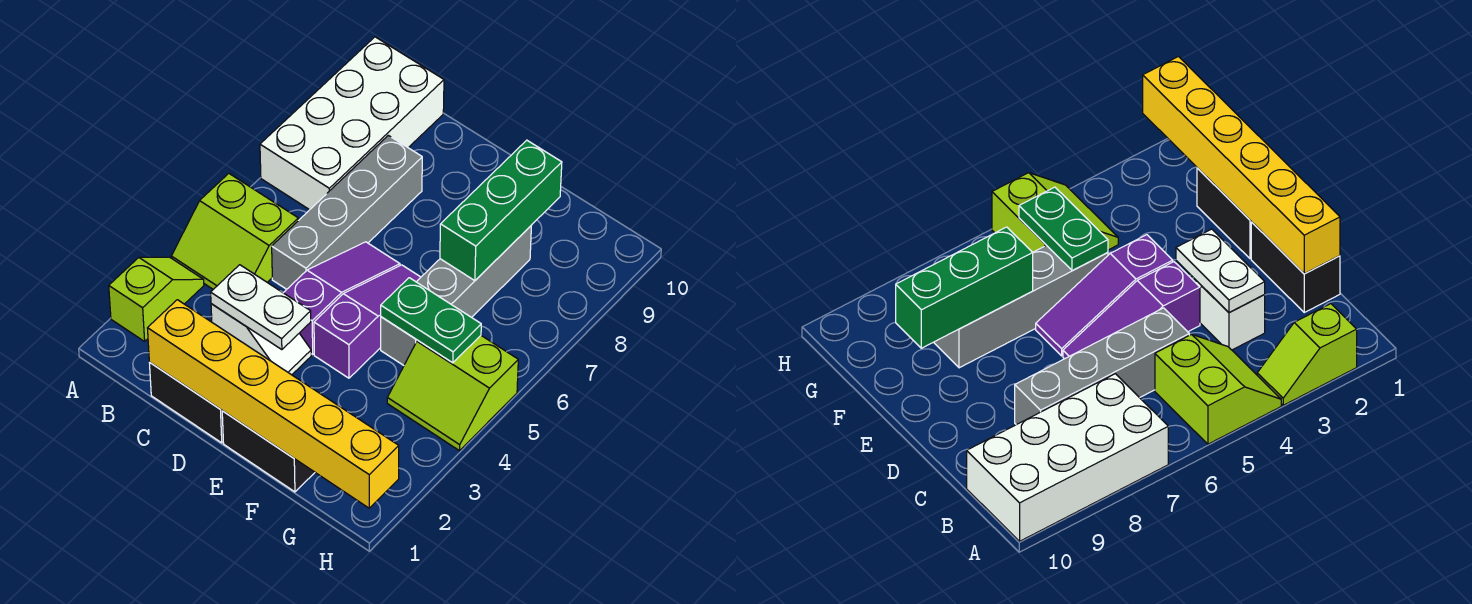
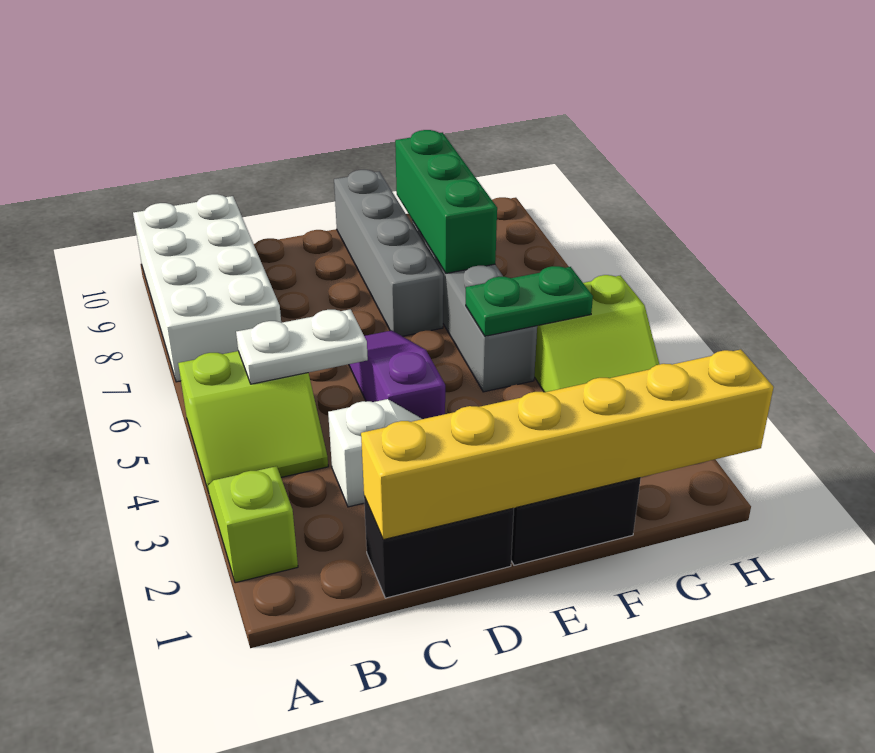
white 1x2 plate [211,265,311,350] -> white 1x2 plate moved to [236,309,368,384]
grey 1x4 brick [272,135,422,289] -> grey 1x4 brick moved to [334,170,443,336]
purple 1x3 slope [314,265,421,378] -> none

